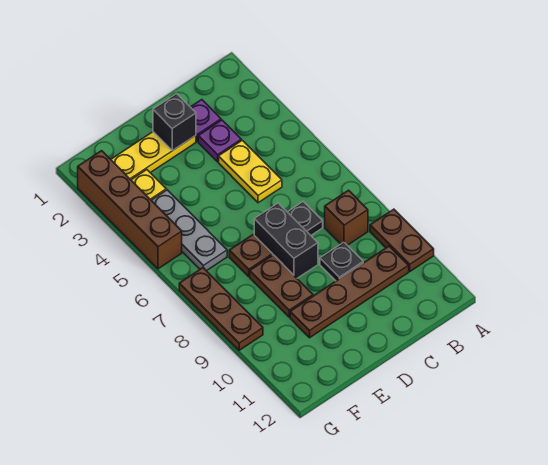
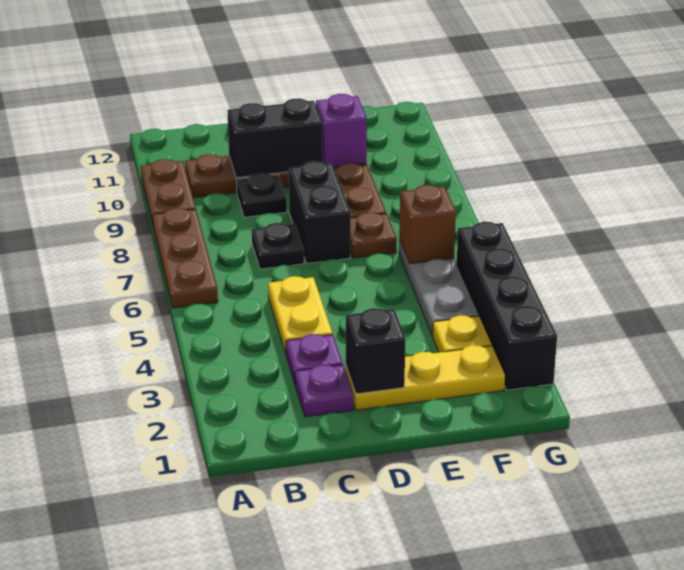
brown 1x1 brick [325,190,368,245] -> brown 1x1 brick moved to [399,185,456,264]
none -> black 1x2 brick [227,99,323,178]
none -> purple 1x1 brick [316,94,367,167]
brown 1x4 brick [78,151,182,269] -> black 1x4 brick [457,222,557,390]
brown 1x3 plate [179,268,263,350] -> brown 1x3 plate moved to [152,208,218,308]

